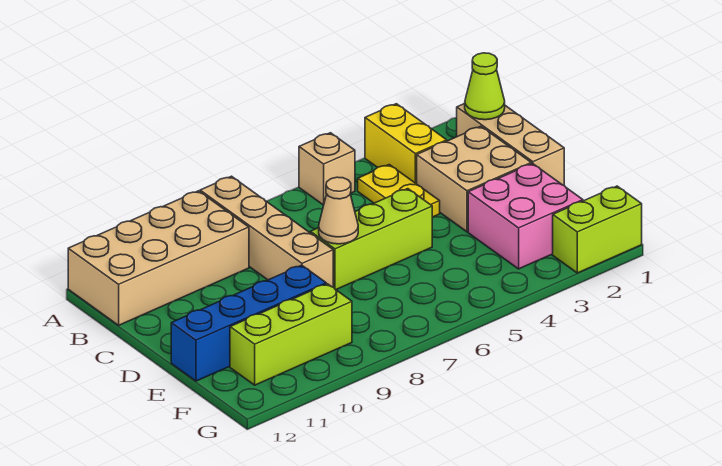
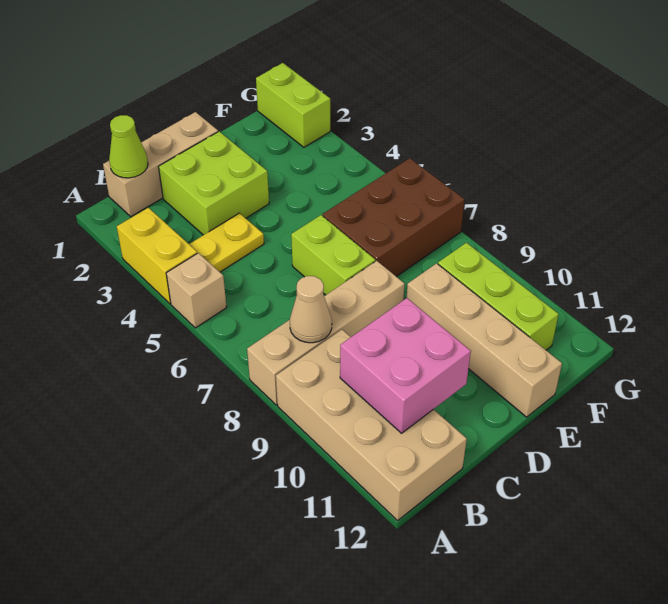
yellow 1x2 brick [365,104,447,184] -> yellow 1x2 brick turned to [117,208,197,304]
tan 2x2 brick [417,126,531,232] -> lime 2x2 brick [159,132,269,235]
lime 1x3 brick [310,189,432,290] -> lime 1x2 brick [291,215,375,295]
tan 1x1 cone [319,177,358,244] -> tan 1x1 cone moved to [290,276,332,343]
pink 2x2 brick [468,164,583,269] -> pink 2x2 brick moved to [340,298,471,433]
none -> brown 2x3 brick [323,158,465,277]
blue 1x4 brick [171,265,326,381] -> tan 1x4 brick [407,263,562,417]

